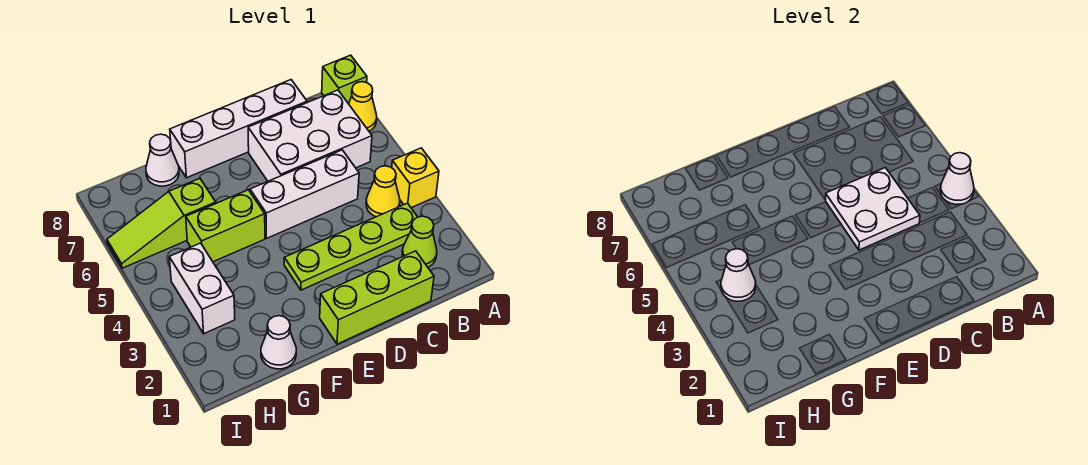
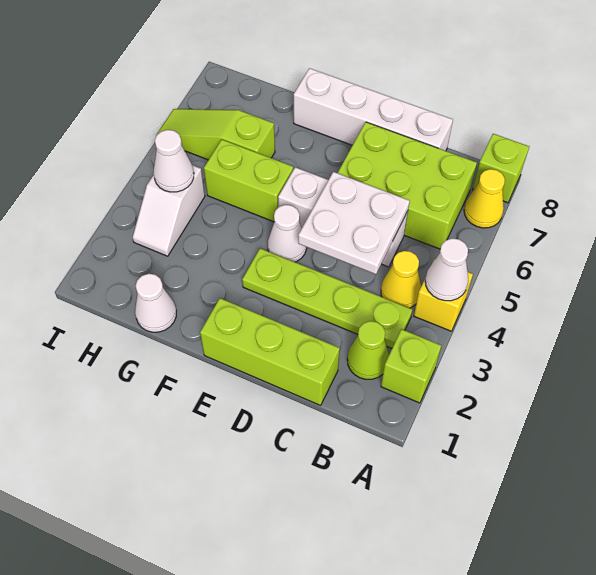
none -> lime 1x1 brick [381,329,441,403]
white 2x3 brick [248,90,372,181] -> lime 2x3 brick [338,122,477,249]
white 1x1 cone [146,134,179,186] -> white 1x1 cone moved to [268,205,307,262]
white 1x2 brick [169,243,235,334] -> white 1x2 slope [133,165,205,256]

